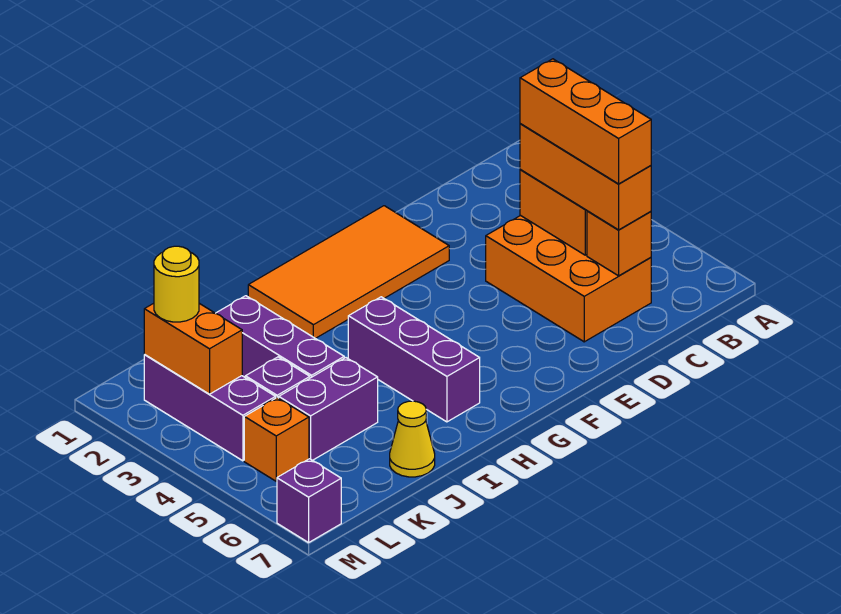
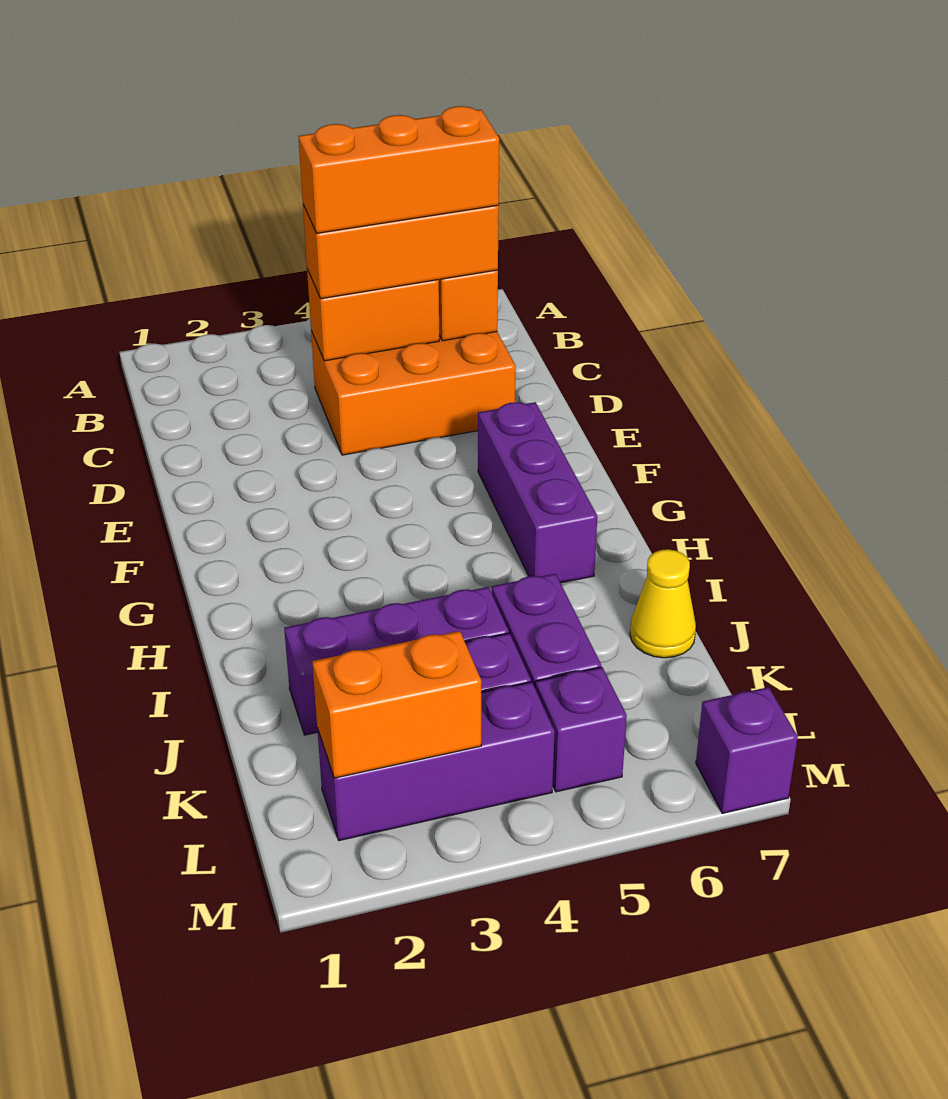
orange 2x4 tile [248,206,449,338] -> none
purple 1x3 brick [348,297,480,422] -> purple 1x3 brick turned to [478,402,597,583]
yellow 1x1 round brick [154,246,199,322] -> none
orange 1x1 brick [244,398,309,481] -> purple 1x1 brick [535,667,627,792]

